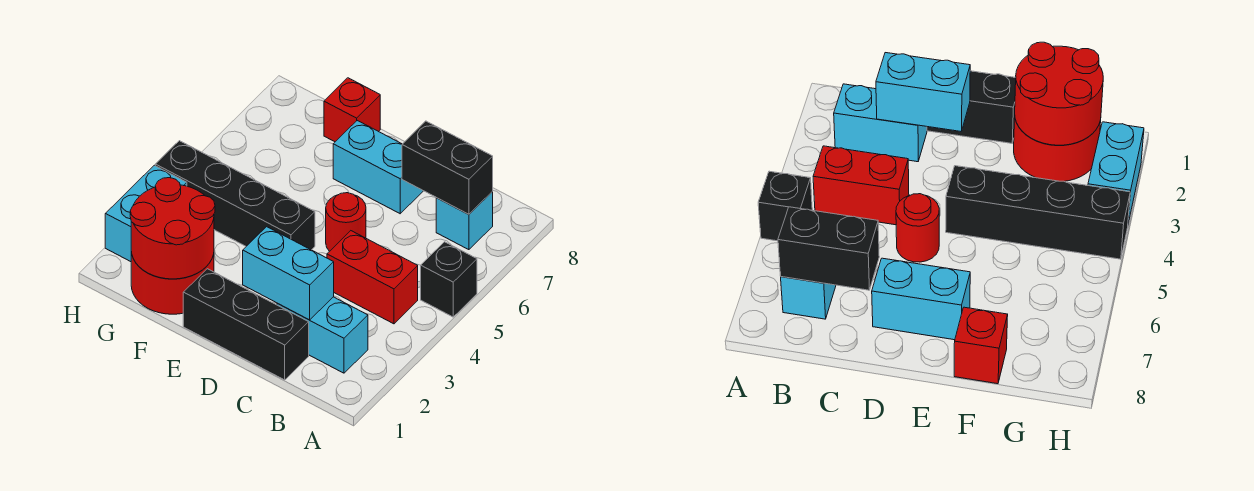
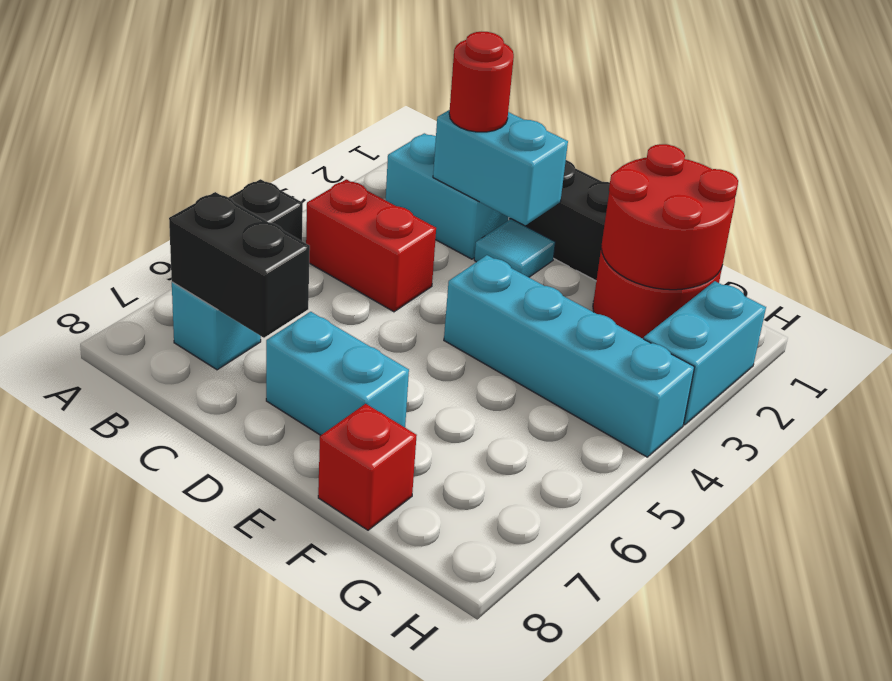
none -> cyan 1x1 tile [474,219,555,277]
red 1x1 round brick [326,193,366,251] -> red 1x1 round brick moved to [449,32,514,132]
black 1x4 brick [155,141,315,250] -> cyan 1x4 brick [444,255,694,457]

